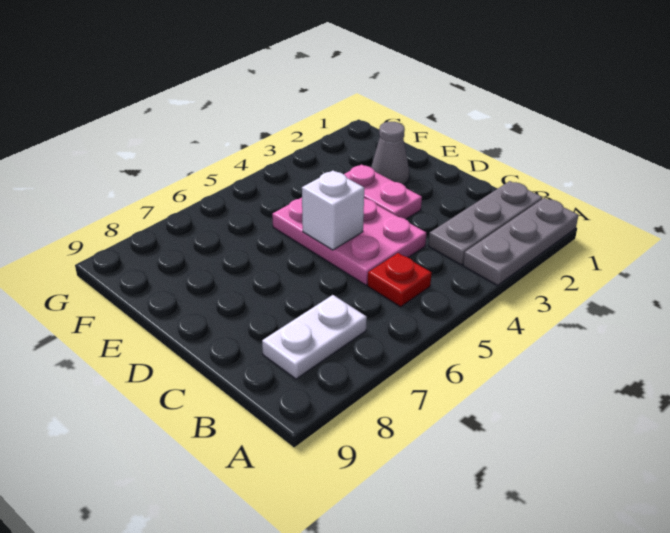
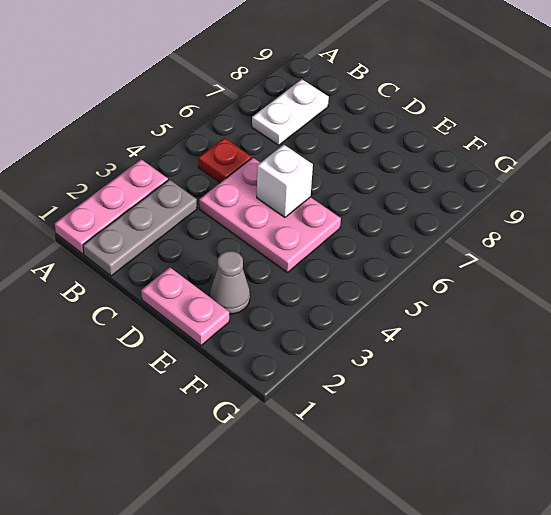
grey 1x3 plate [463,198,578,285] -> pink 1x3 plate [55,159,168,254]
pink 1x2 plate [344,165,422,219] -> pink 1x2 plate moved to [141,267,229,345]

